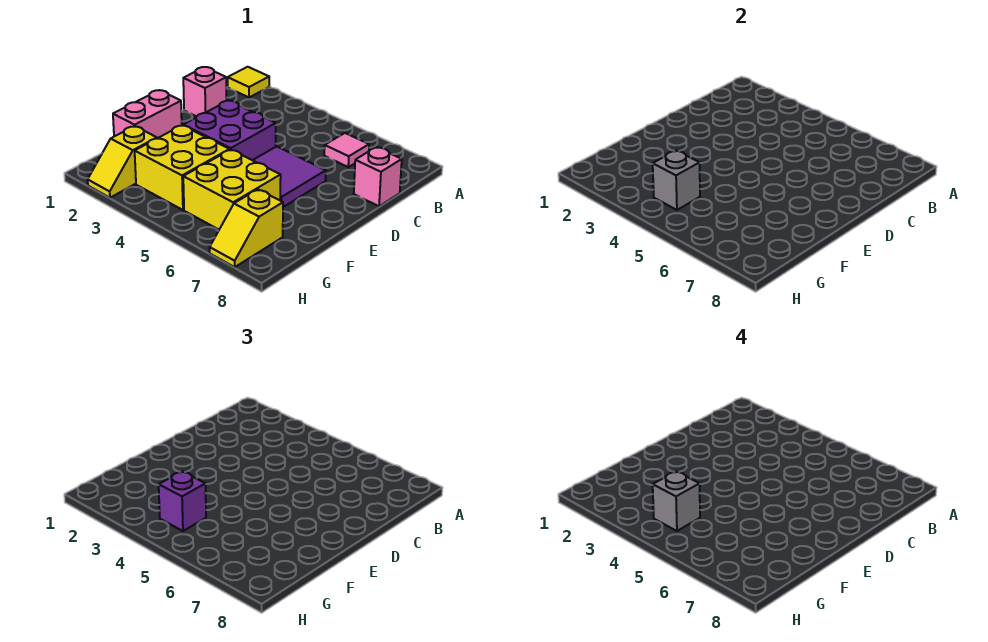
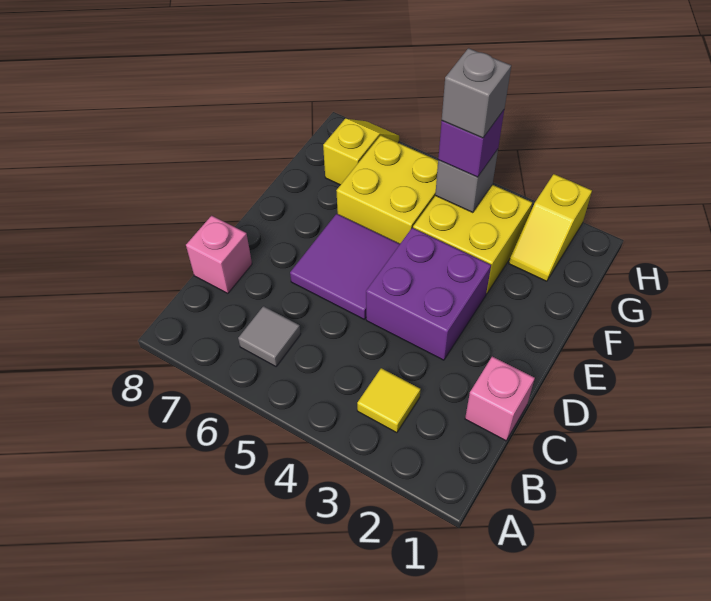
yellow 1x1 tile [228,67,269,97] -> yellow 1x1 tile moved to [357,368,421,433]
pink 1x1 tile [324,133,369,167] -> grey 1x1 tile [238,306,301,366]
pink 1x2 brick [113,90,182,138] -> none
yellow 1x2 slope [88,126,157,198] -> yellow 1x2 slope turned to [509,174,592,281]

